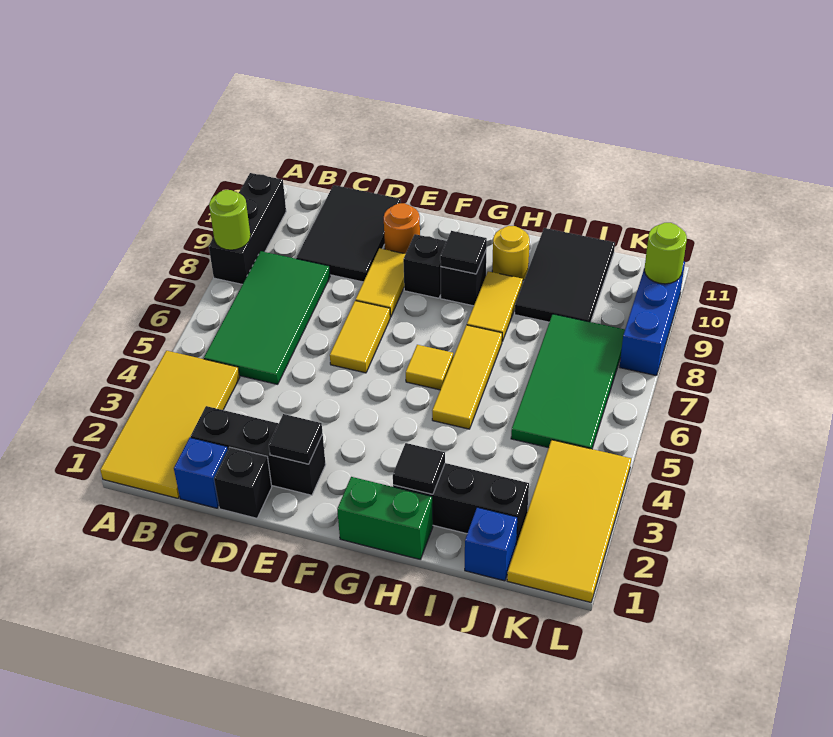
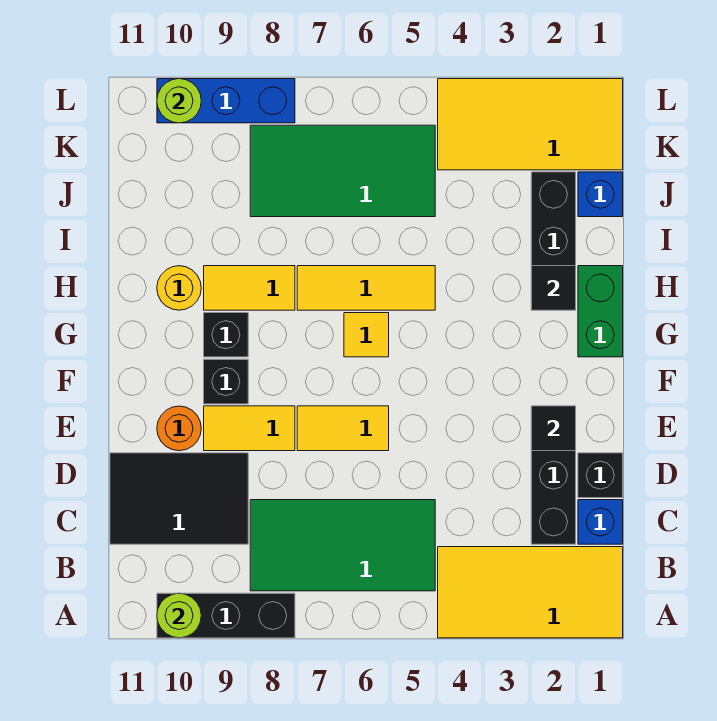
lime 1x1 round brick [209,190,251,250] -> lime 1x1 round brick moved to [157,593,201,638]
black 1x1 tile [440,231,487,274] -> none
black 2x3 tile [515,228,615,322] -> none

